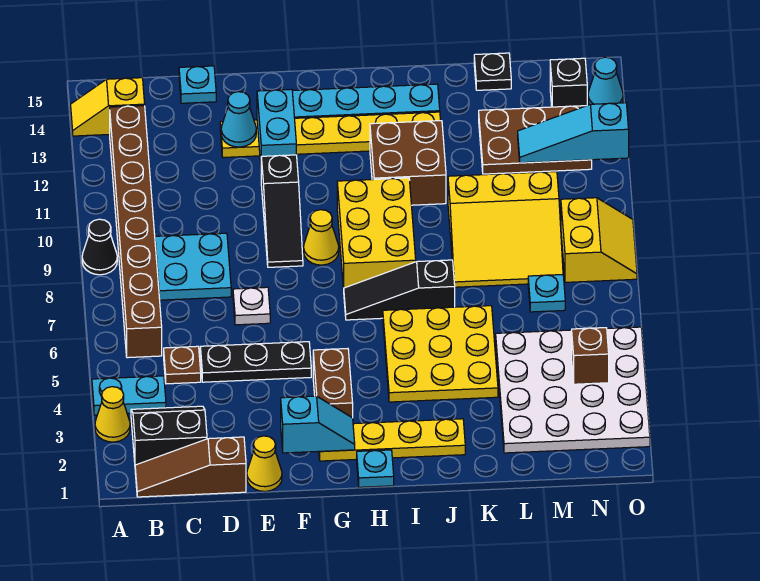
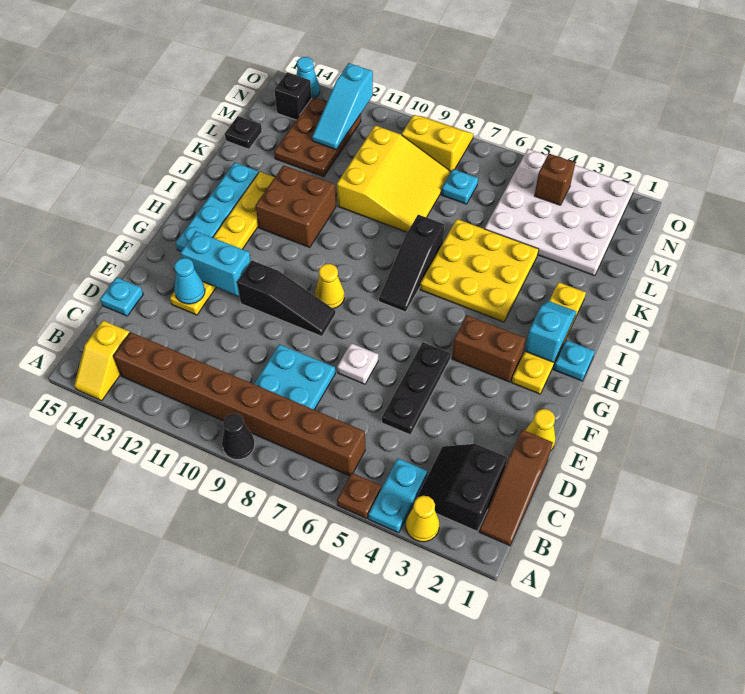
brown 1x1 plate [164,346,201,384] -> brown 1x1 plate moved to [337,473,381,519]
cyan 1x2 slope [281,396,355,453] -> cyan 1x2 slope moved to [525,301,576,362]
yellow 2x3 brick [337,178,416,290] -> none

